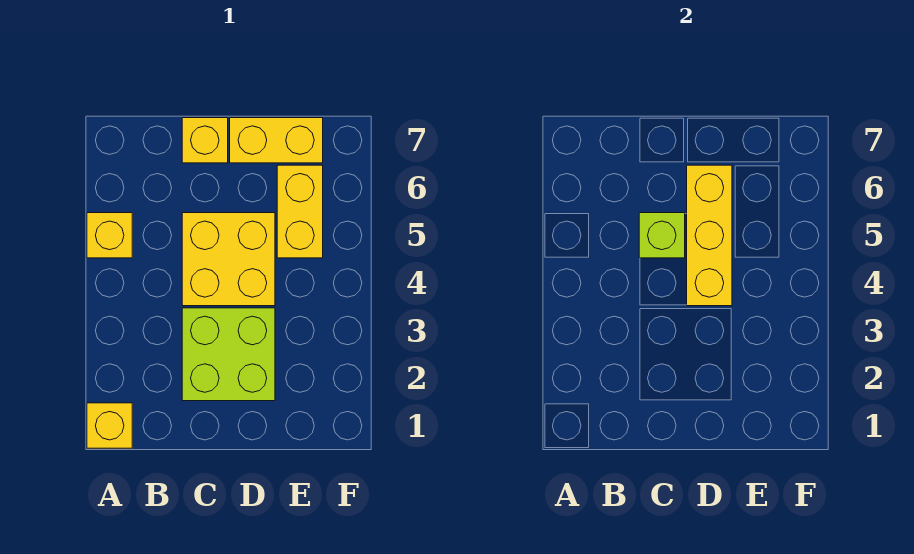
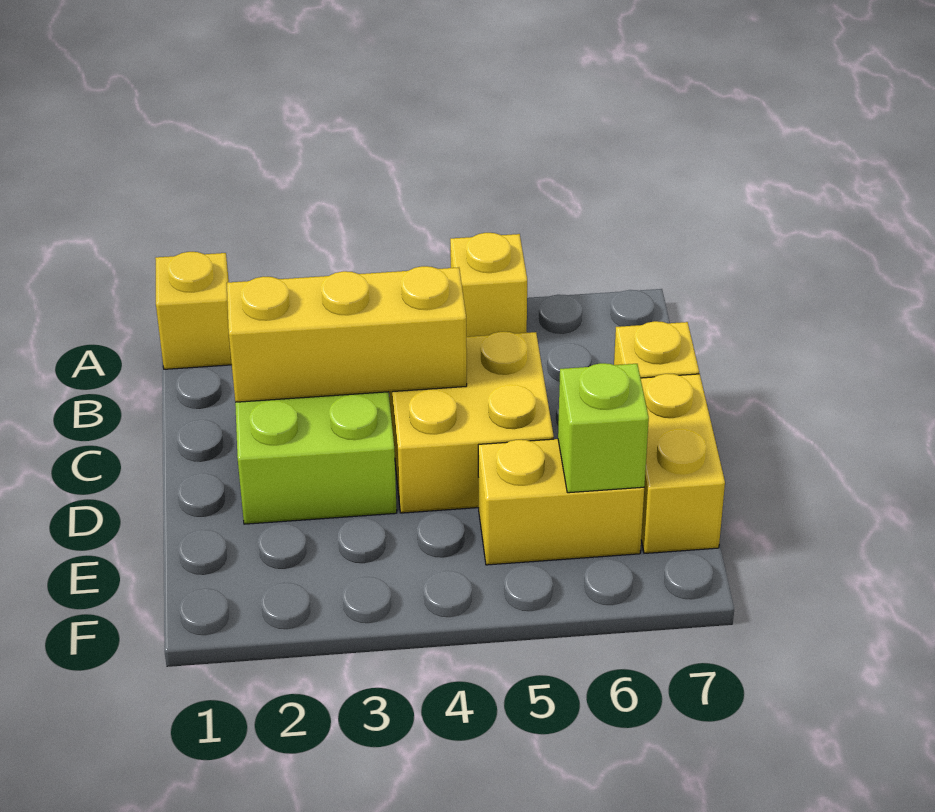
lime 1x1 brick [639,213,685,258] -> lime 1x1 brick moved to [558,363,649,493]
yellow 1x3 brick [687,165,732,306] -> yellow 1x3 brick moved to [227,266,467,402]

